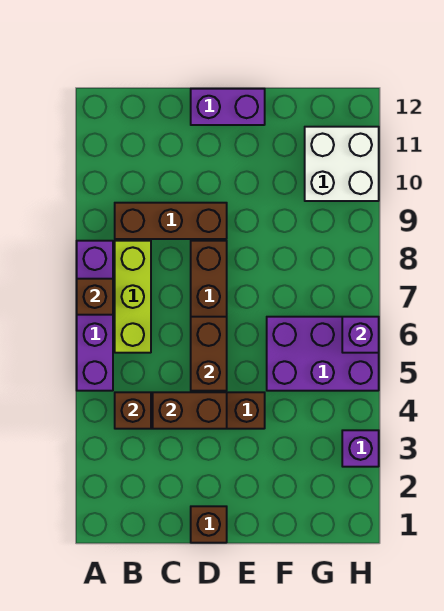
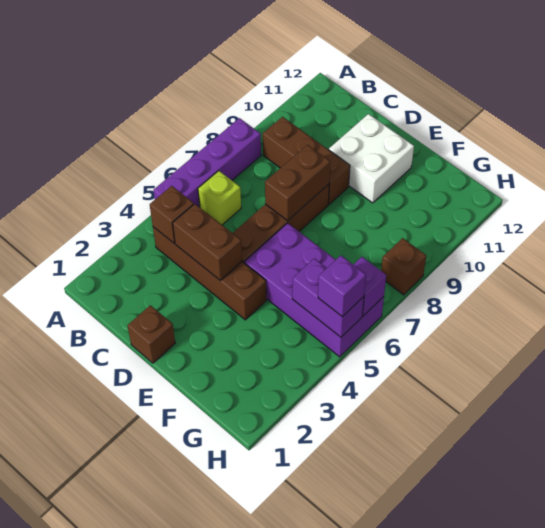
brown 1x1 brick [77,279,113,315] -> brown 1x1 brick moved to [381,238,426,295]
lime 1x3 brick [115,241,151,353] -> lime 1x1 brick [198,171,241,225]
brown 1x2 brick [191,317,227,391] -> brown 1x2 brick moved to [265,145,330,221]
purple 1x2 brick [191,89,265,125] -> purple 1x2 brick moved to [292,258,364,337]
purple 2x3 brick [267,317,379,391] -> purple 2x4 brick [244,223,384,357]
white 2x2 brick [305,127,379,201] -> white 2x2 brick moved to [329,114,414,203]
purple 1x1 brick [342,430,379,467] -> purple 1x1 brick moved to [318,256,366,317]

